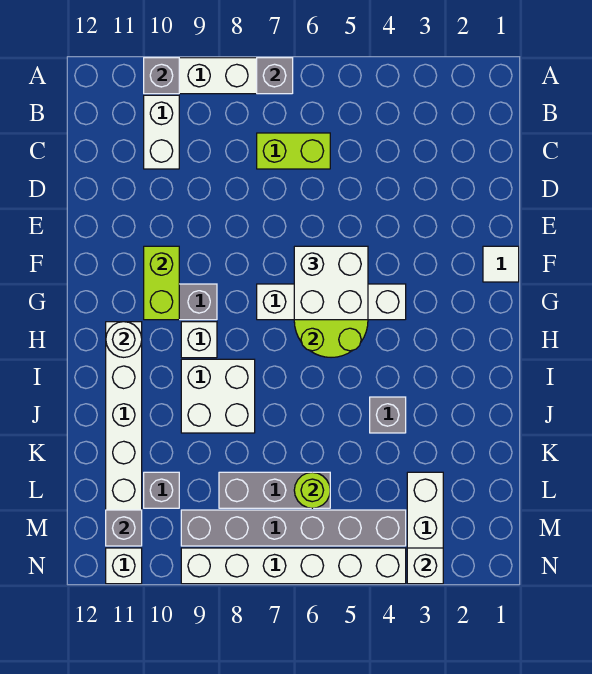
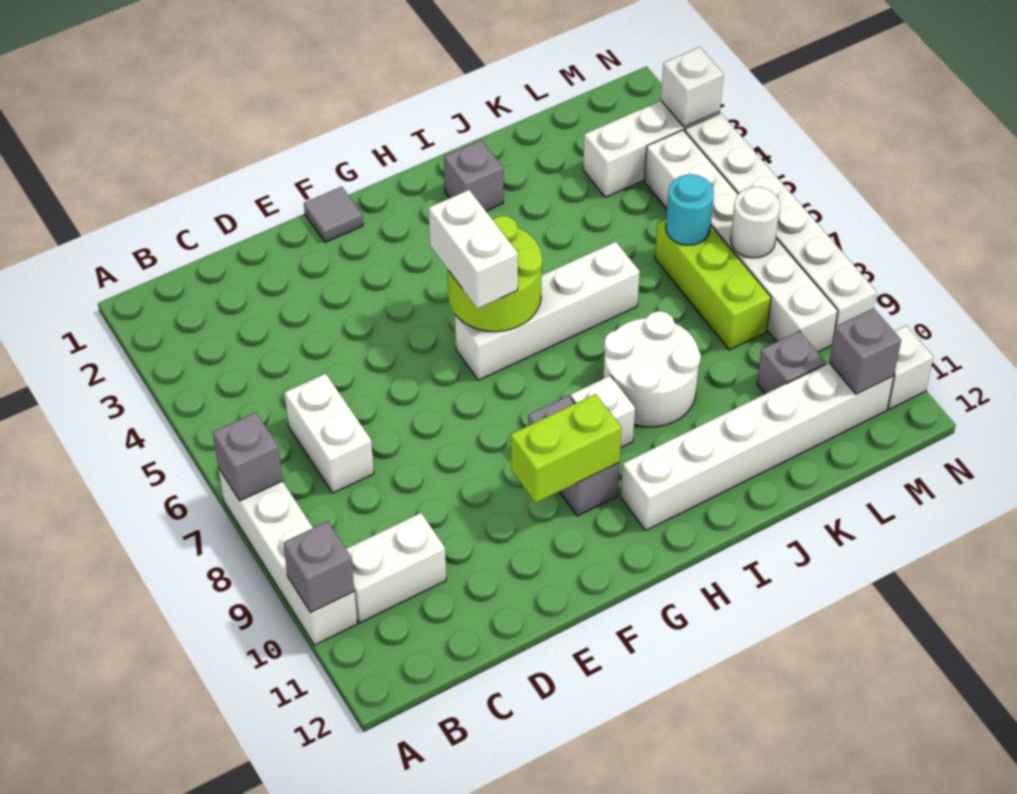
lime 1x2 brick [257,133,330,169] -> white 1x2 brick [285,374,374,493]
white 1x1 tile [483,246,519,282] -> grey 1x1 tile [304,187,363,242]
white 2x2 brick [294,246,368,320] -> white 1x2 brick [429,190,518,309]
white 1x4 brick [257,284,406,320] -> white 1x4 brick turned to [455,242,640,380]
white 1x1 round brick [106,322,142,357] -> white 1x1 round brick moved to [731,187,780,258]
white 2x2 brick [181,359,255,433] -> white 2x2 round brick [603,311,701,427]
grey 1x1 brick [370,397,406,433] -> grey 1x1 brick moved to [444,140,503,211]
grey 1x3 brick [219,472,330,508] -> lime 1x3 brick [655,219,771,350]
lime 1x1 round brick [294,472,330,508] -> cyan 1x1 round brick [666,174,714,245]
grey 1x6 brick [181,510,406,546] -> white 1x6 brick [645,130,838,352]

